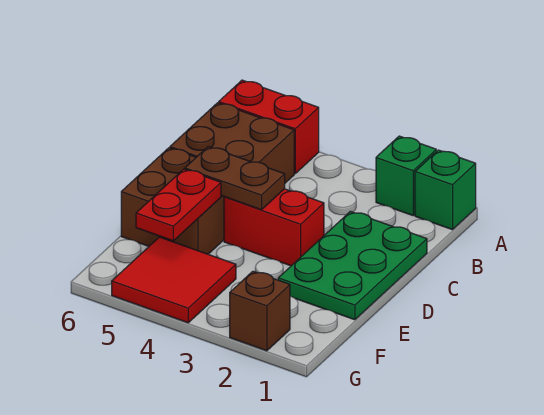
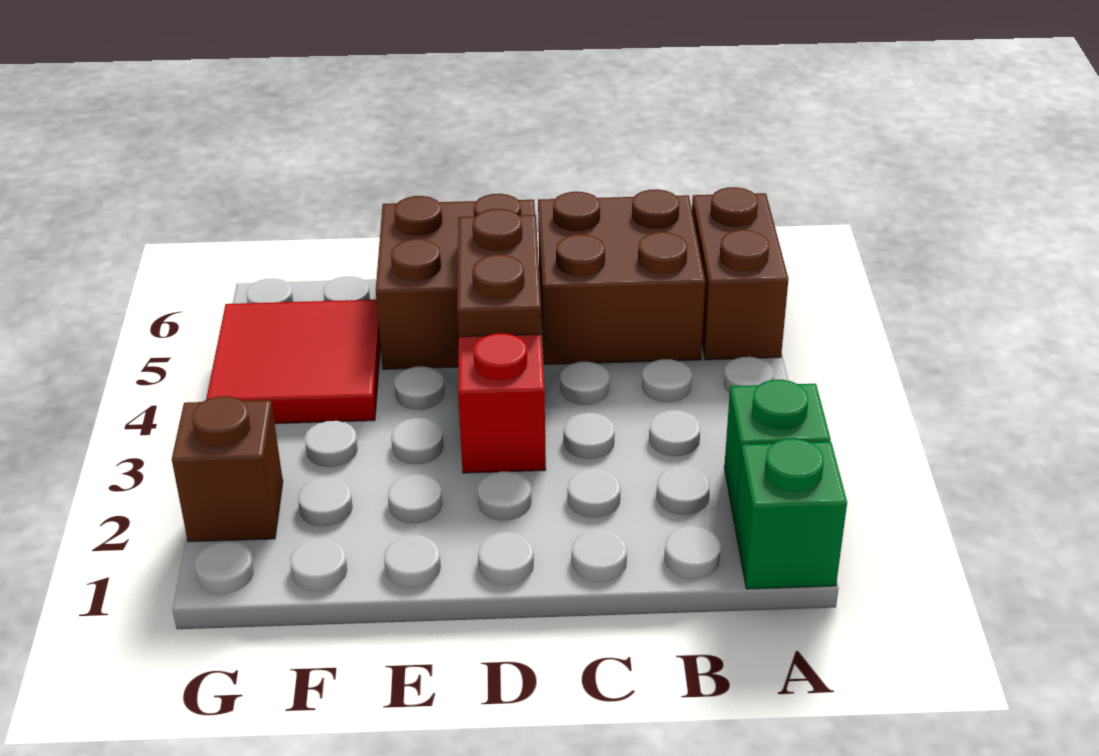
red 1x2 brick [219,80,319,174] -> brown 1x2 brick [692,187,788,360]
green 2x3 plate [278,211,427,320] -> none
red 1x2 plate [136,169,221,241] -> none

